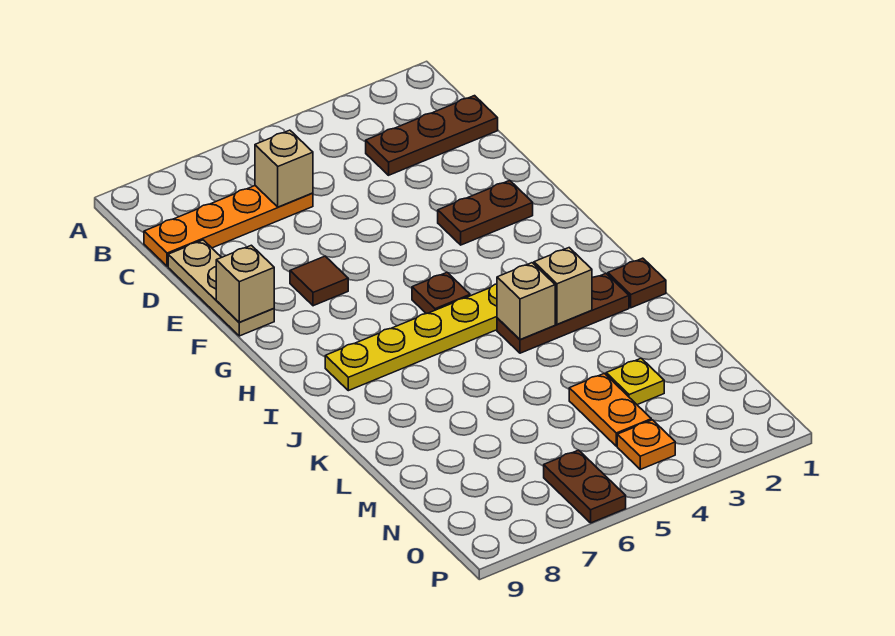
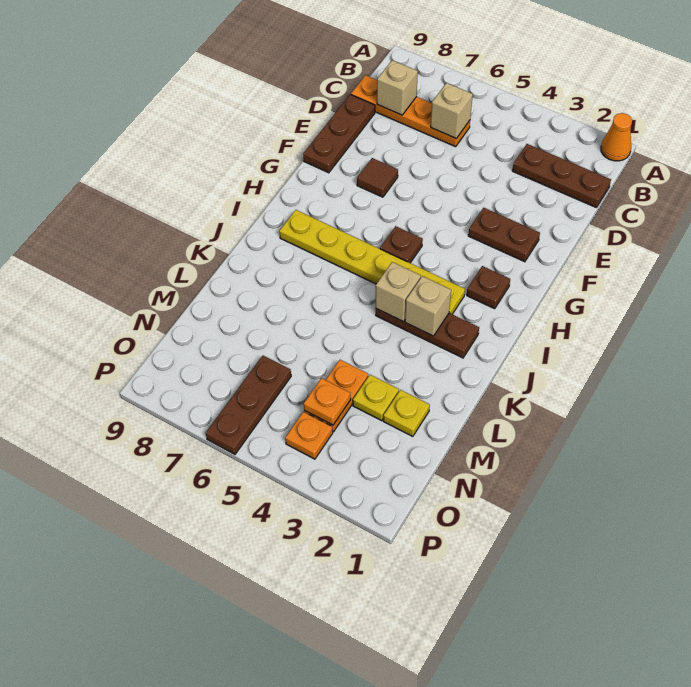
none -> orange 1x1 cone [601,113,632,161]
tan 1x3 plate [168,240,274,336] -> brown 1x3 plate [303,94,375,173]
tan 1x1 brick [216,245,274,322] -> tan 1x1 brick moved to [377,60,418,115]
brown 1x1 plate [608,258,666,308] -> brown 1x1 plate moved to [467,266,510,309]
none -> yellow 1x1 plate [383,390,430,437]
none -> orange 1x1 plate [304,378,351,425]
brown 1x2 plate [544,450,626,523] -> brown 1x3 plate [206,356,291,454]

